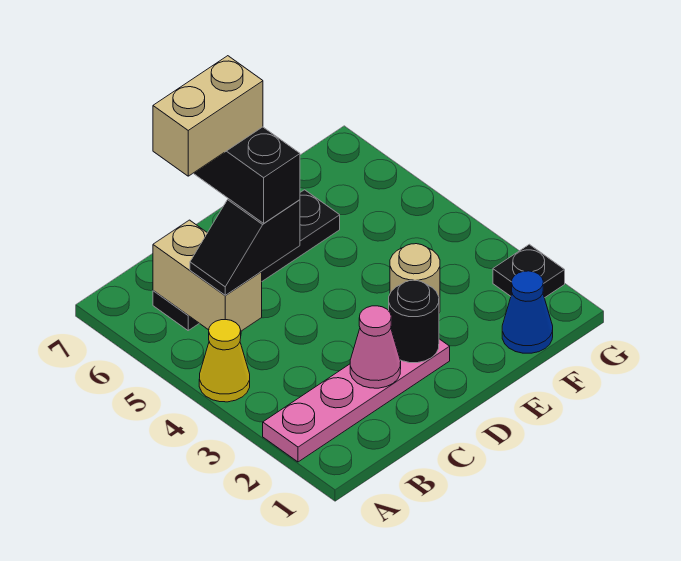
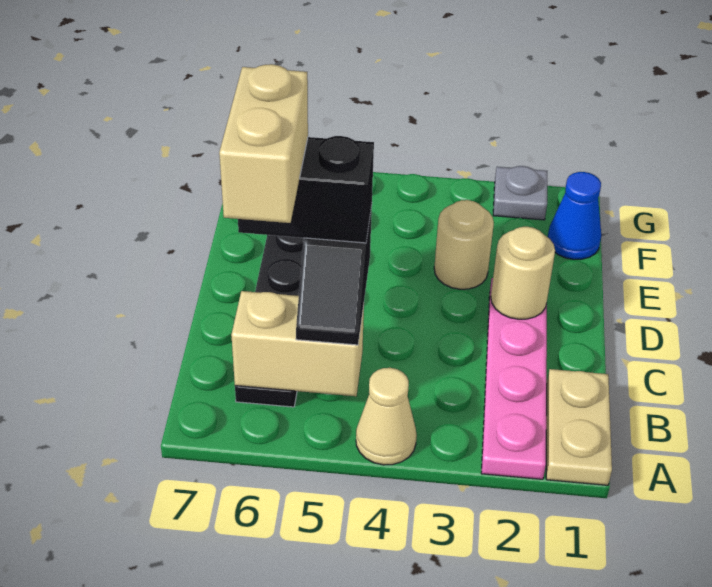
none -> tan 1x2 plate [546,369,612,485]
yellow 1x1 cone [199,320,250,402] -> tan 1x1 cone [356,368,417,465]
pink 1x1 cone [350,306,401,388] -> none
black 1x1 round brick [389,280,439,363] -> tan 1x1 round brick [491,227,555,319]
black 1x1 plate [493,244,565,298] -> grey 1x1 plate [493,166,547,220]

